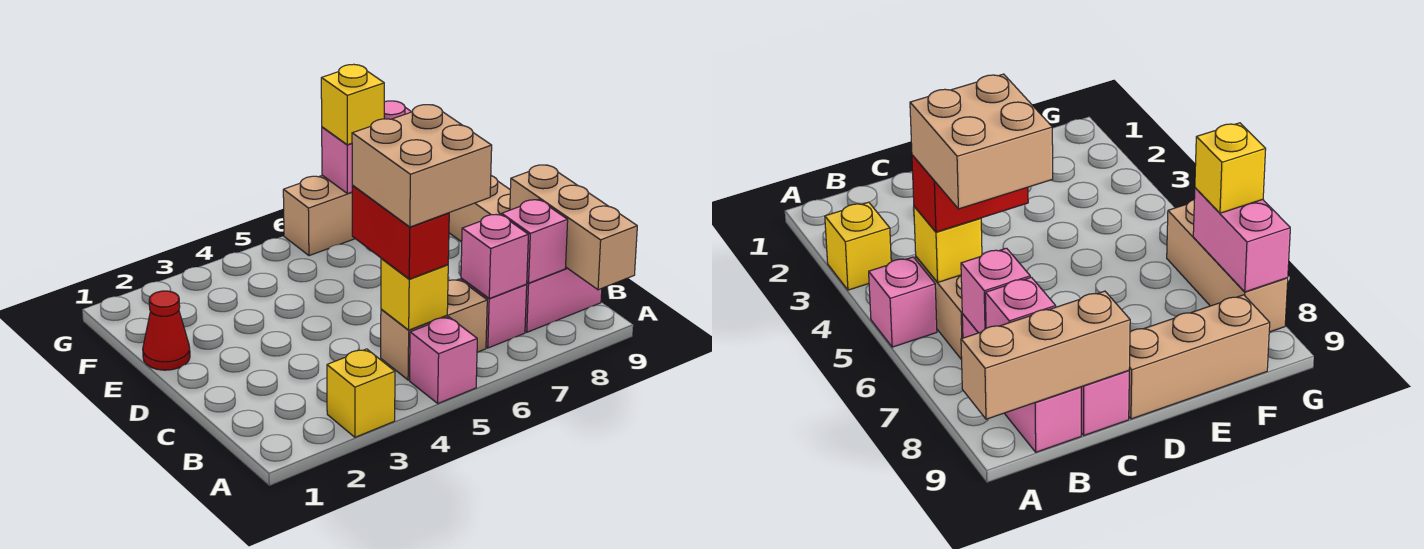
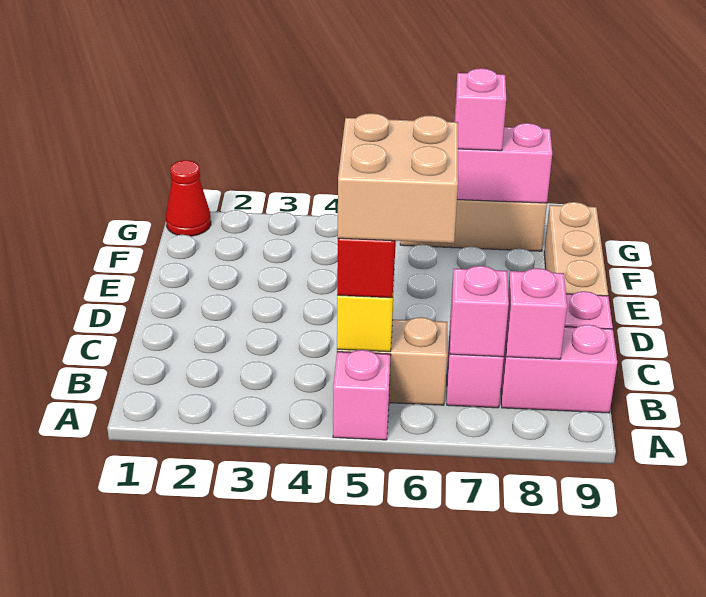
yellow 1x1 brick [327,349,395,437] -> none
tan 1x3 brick [510,165,637,290] -> none
red 1x1 cone [143,291,190,370] -> red 1x1 cone moved to [166,160,211,236]
yellow 1x1 brick [321,64,384,145] -> pink 1x1 brick [454,68,506,151]

